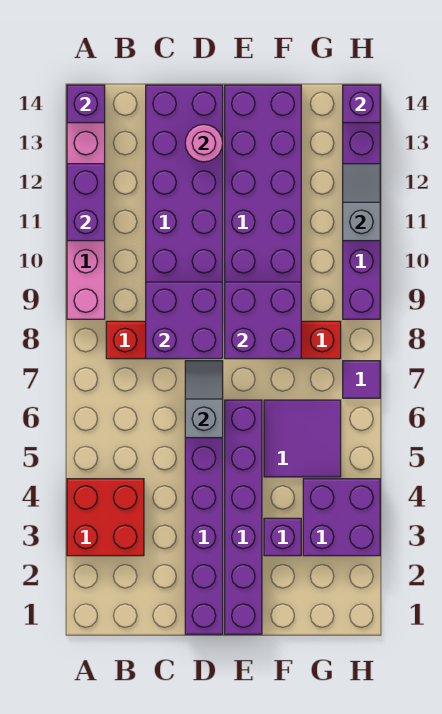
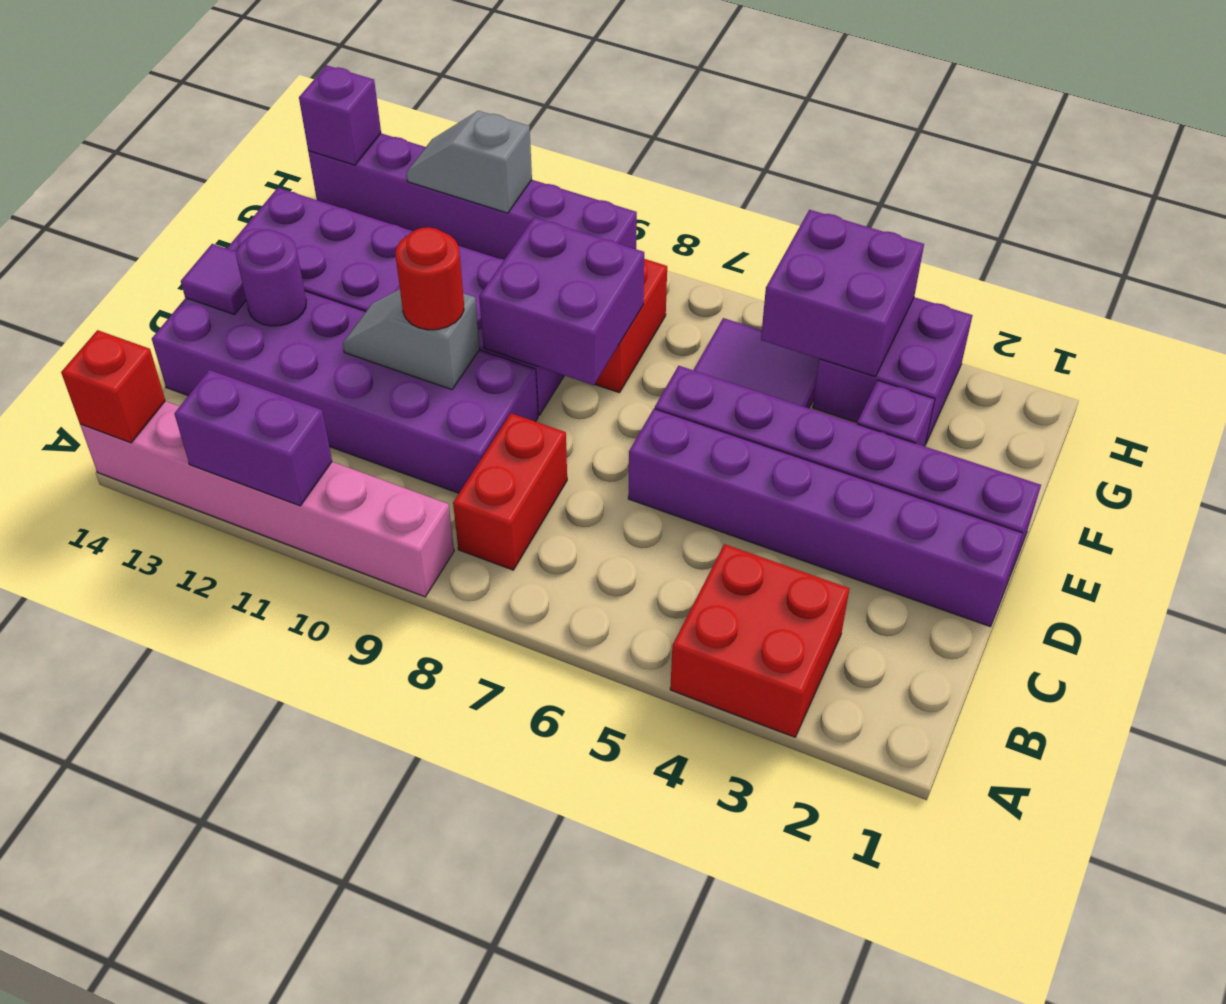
purple 1x1 brick [67,85,105,123] -> red 1x1 brick [61,330,165,443]
purple 2x2 brick [146,282,223,359] -> purple 2x2 brick moved to [761,210,924,377]
grey 1x2 slope [185,361,223,438] -> grey 1x2 slope moved to [343,289,480,390]
none -> red 1x1 round brick [396,227,464,330]
pink 1x1 round brick [185,124,223,162] -> purple 1x1 round brick [236,230,306,326]
purple 1x1 tile [343,361,380,398] -> purple 1x1 tile moved to [181,244,246,315]

